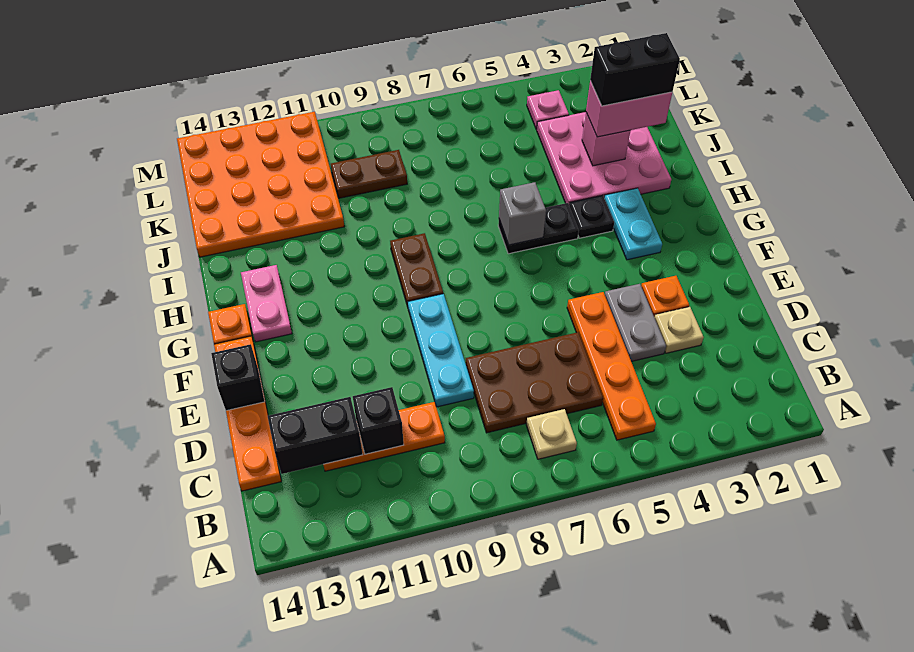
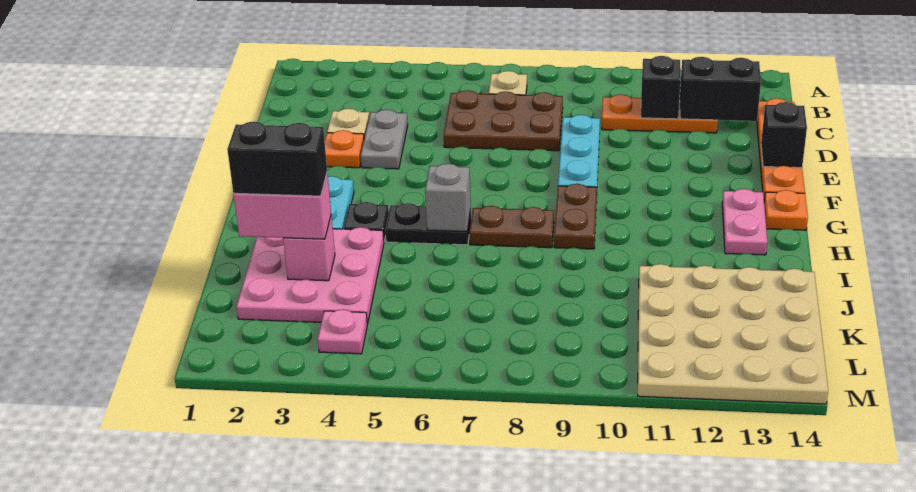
orange 1x4 plate [567,292,656,440] -> none
orange 4x4 plate [177,112,344,257] -> tan 4x4 plate [638,264,828,404]
brown 1x2 plate [331,150,407,198] -> brown 1x2 plate moved to [469,206,554,248]

